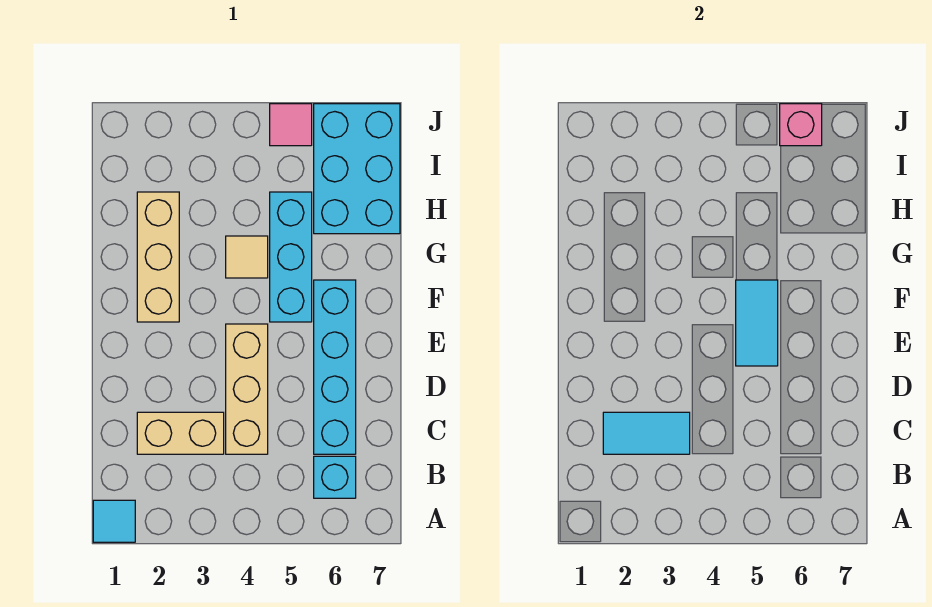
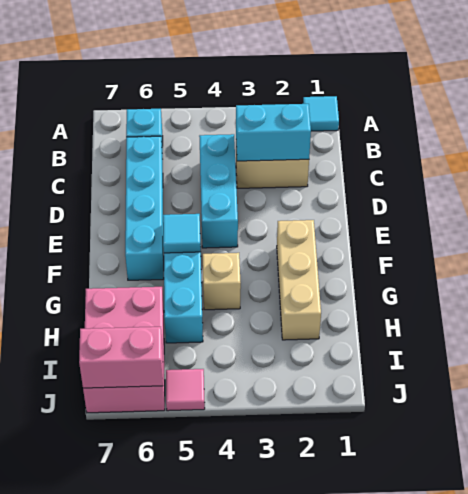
cyan 1x2 tile [603,412,690,454] -> cyan 1x2 brick [236,104,311,161]
tan 1x3 brick [226,324,268,454] -> cyan 1x3 brick [199,134,238,248]
cyan 1x2 tile [736,280,778,366] -> cyan 1x1 tile [163,214,201,253]
tan 1x1 tile [226,236,268,278] -> tan 1x1 brick [203,253,241,310]
cyan 2x3 brick [314,104,400,234] -> pink 2x3 brick [83,287,165,413]
pink 1x1 brick [780,104,822,146] -> pink 1x2 brick [79,327,163,388]

